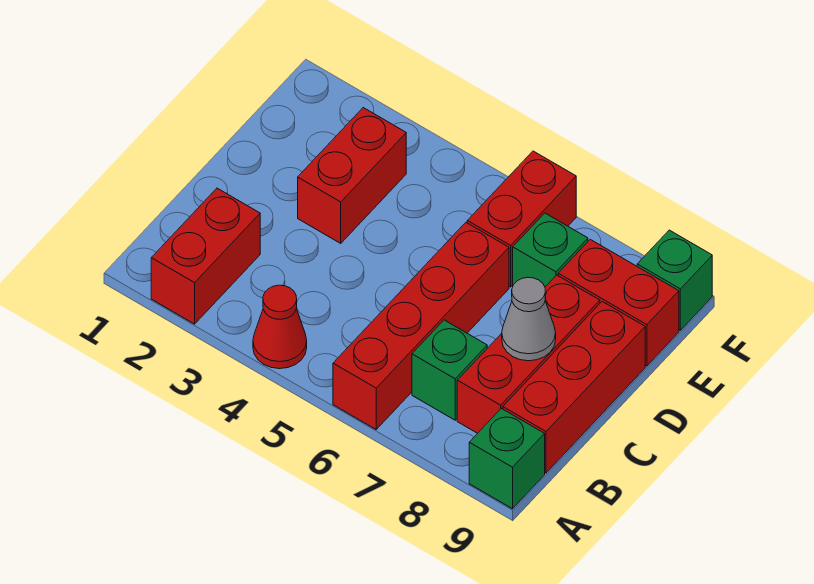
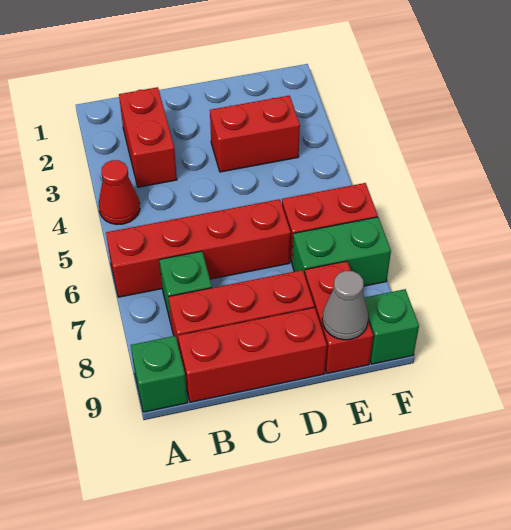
red 1x2 brick [151,188,260,324] -> red 1x2 brick turned to [119,87,177,187]
grey 1x1 cone [502,277,556,361] -> grey 1x1 cone moved to [322,271,368,340]
green 1x1 brick [513,213,588,287] -> green 1x2 brick [292,217,391,286]

